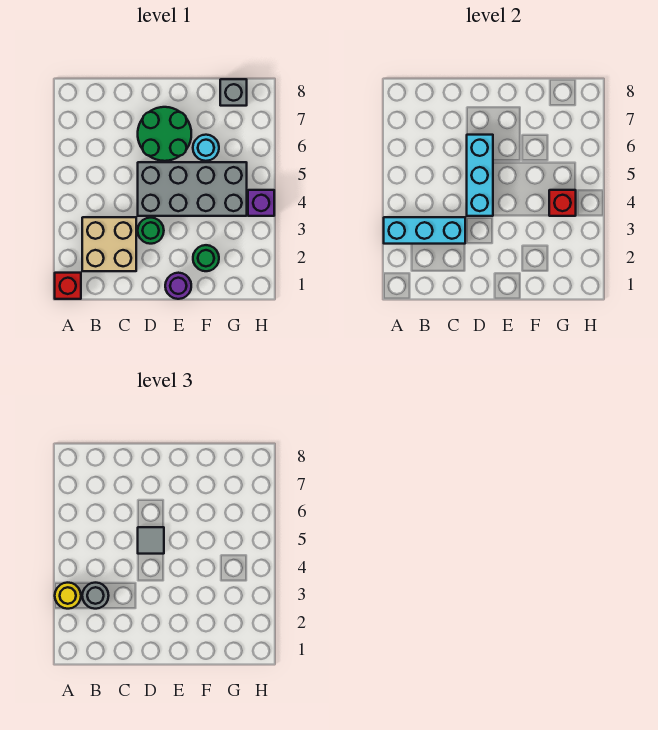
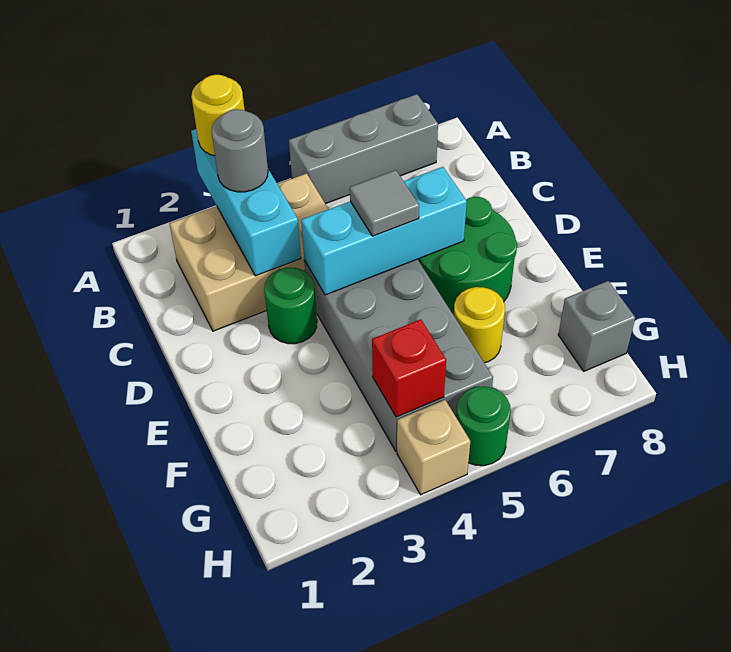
red 1x1 brick [55,273,81,299] -> none
none -> grey 1x3 brick [289,94,438,204]
tan 2x2 brick [82,217,136,271] -> tan 2x3 brick [170,174,328,331]
purple 1x1 round brick [165,273,191,299] -> none
green 1x1 round brick [193,245,219,271] -> green 1x1 round brick moved to [456,387,511,466]
cyan 1x1 round brick [193,135,219,161] -> yellow 1x1 round brick [454,287,505,363]
purple 1x1 brick [248,190,274,216] -> tan 1x1 brick [397,400,470,495]

